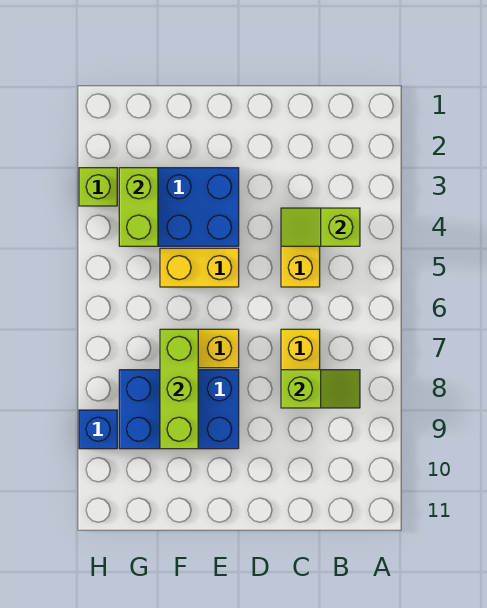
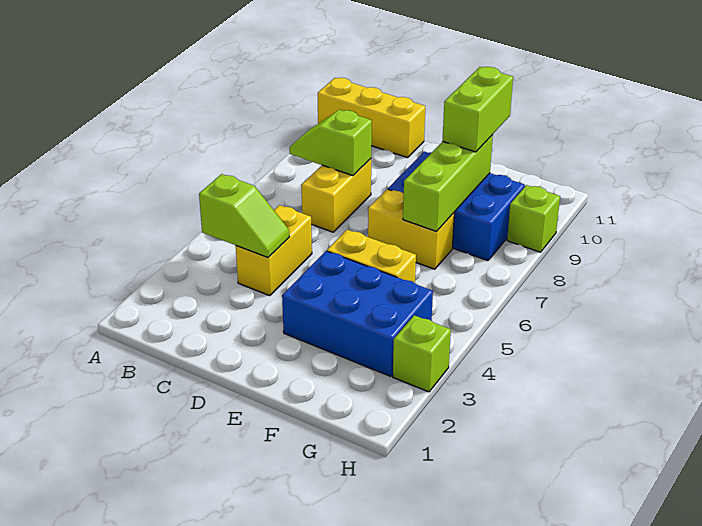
none -> yellow 1x3 brick [318,78,425,158]
lime 1x2 brick [119,168,158,246] -> lime 1x2 brick moved to [442,67,513,152]
blue 1x1 brick [79,410,117,449] -> lime 1x1 brick [507,185,560,252]

